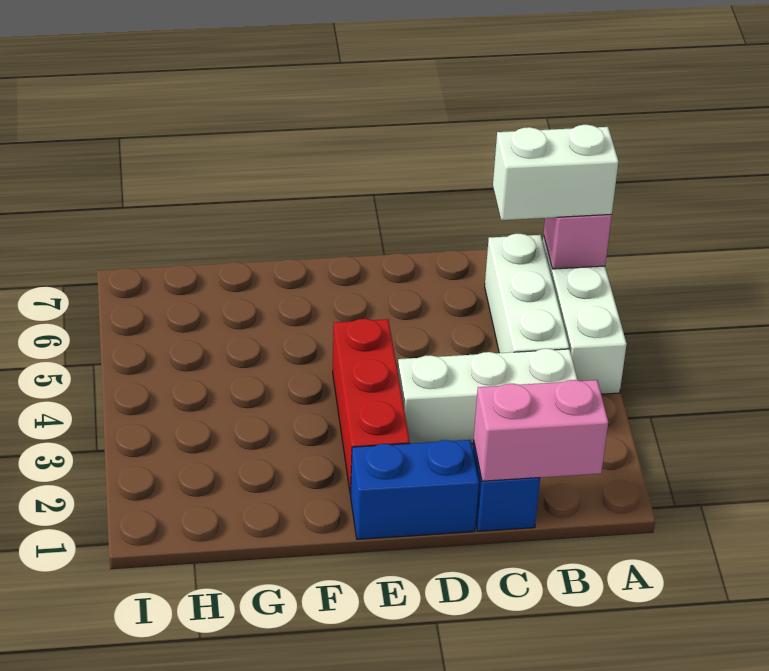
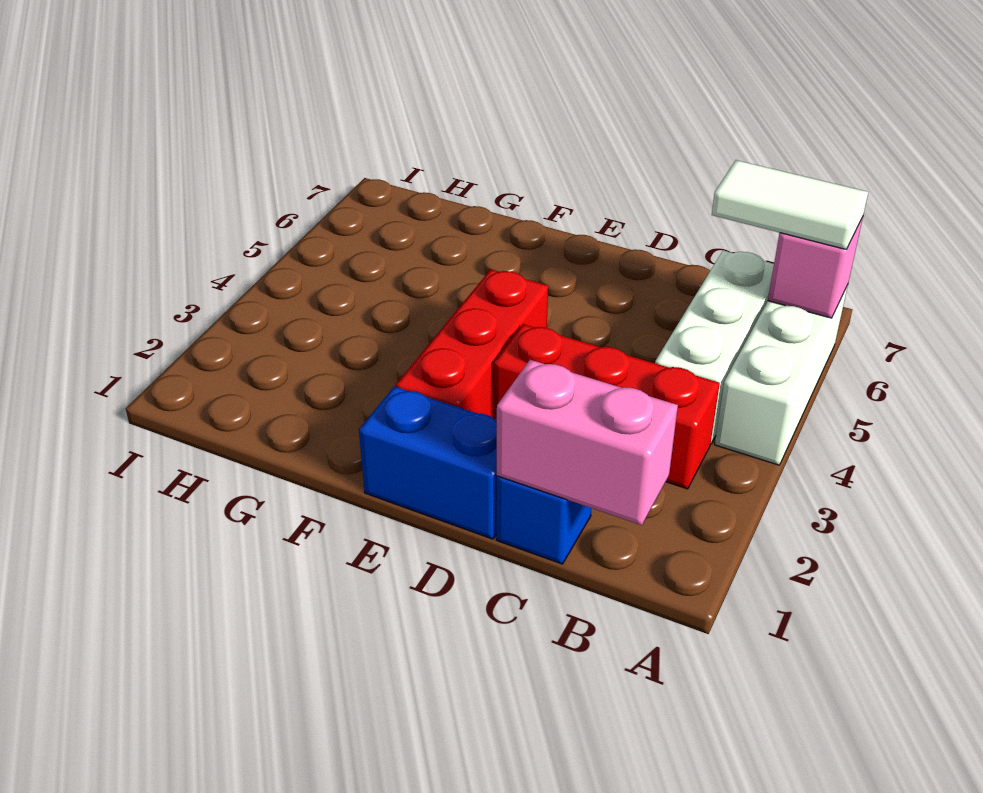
white 1x2 brick [493,125,618,220] -> white 1x2 tile [712,160,868,250]
white 1x3 brick [398,349,577,444] -> red 1x3 brick [494,324,720,489]

